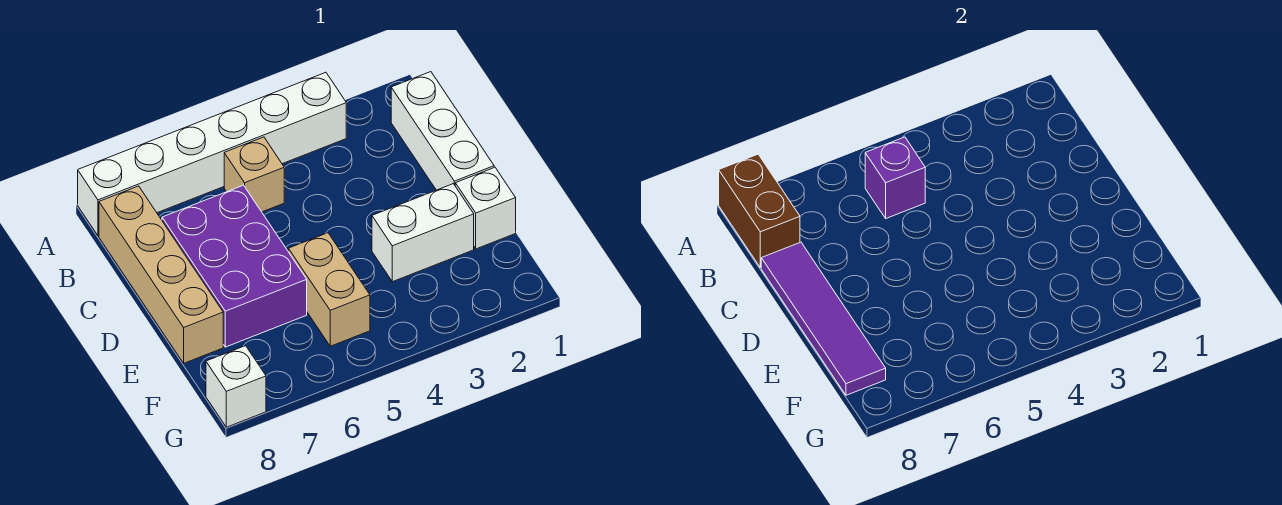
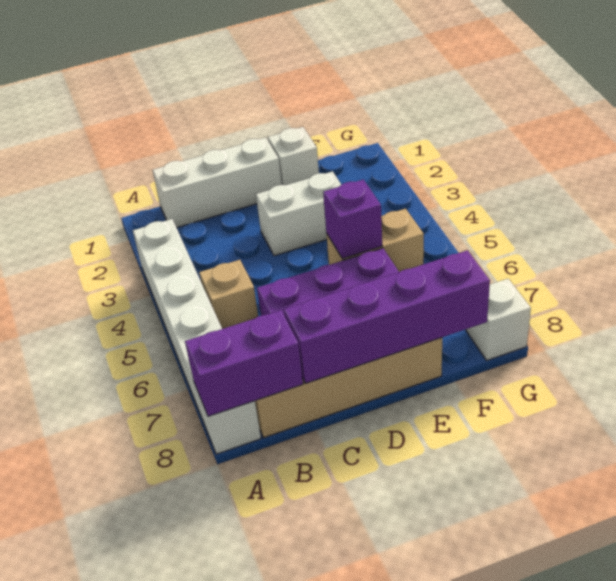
brown 1x2 brick [719,154,800,268] -> purple 1x2 brick [185,310,303,416]
purple 1x1 brick [865,137,925,218] -> purple 1x1 brick moved to [323,180,382,259]
purple 1x4 tile [761,242,886,395] -> purple 1x4 brick [284,250,490,383]
white 1x2 brick [372,184,474,282] -> white 1x2 brick turned to [256,171,341,256]

